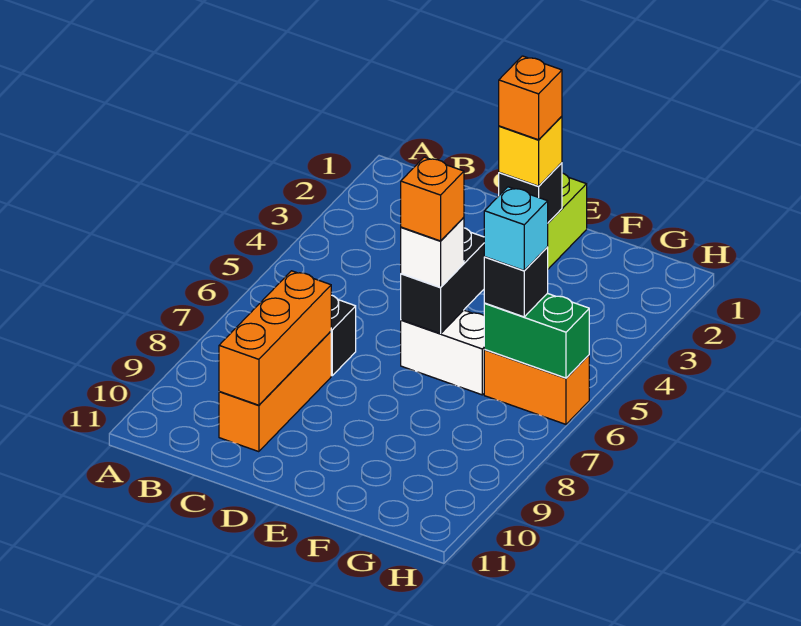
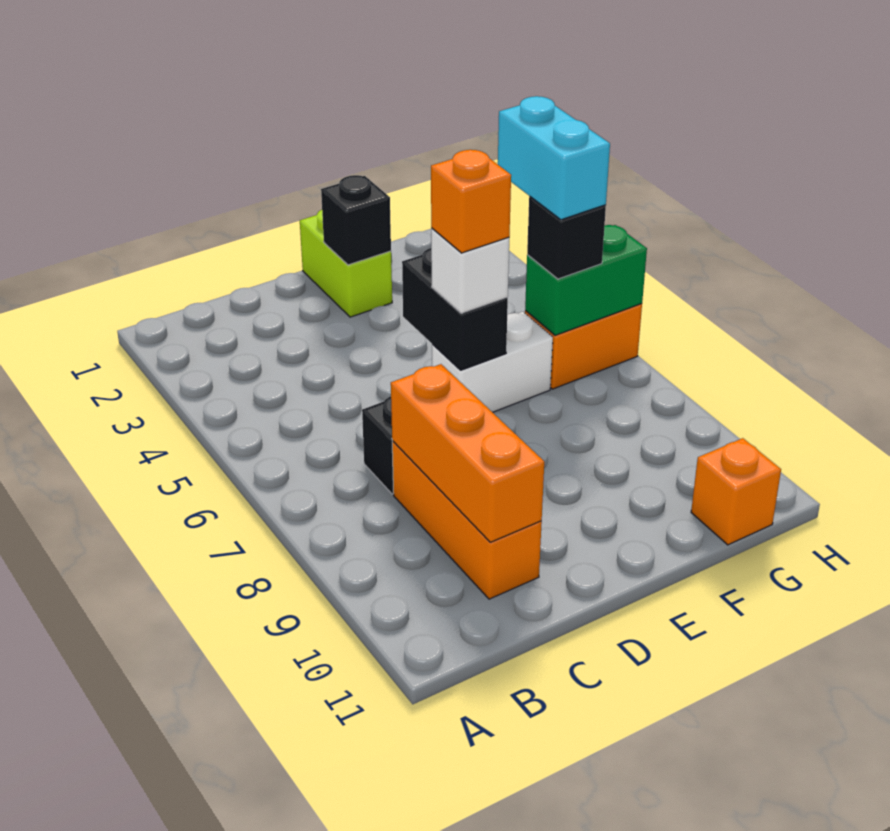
yellow 1x1 brick [499,116,562,186] -> none
orange 1x1 brick [499,56,562,140] -> orange 1x1 brick moved to [691,438,781,545]
cyan 1x1 brick [484,187,548,271] -> cyan 1x2 brick [498,96,610,220]

